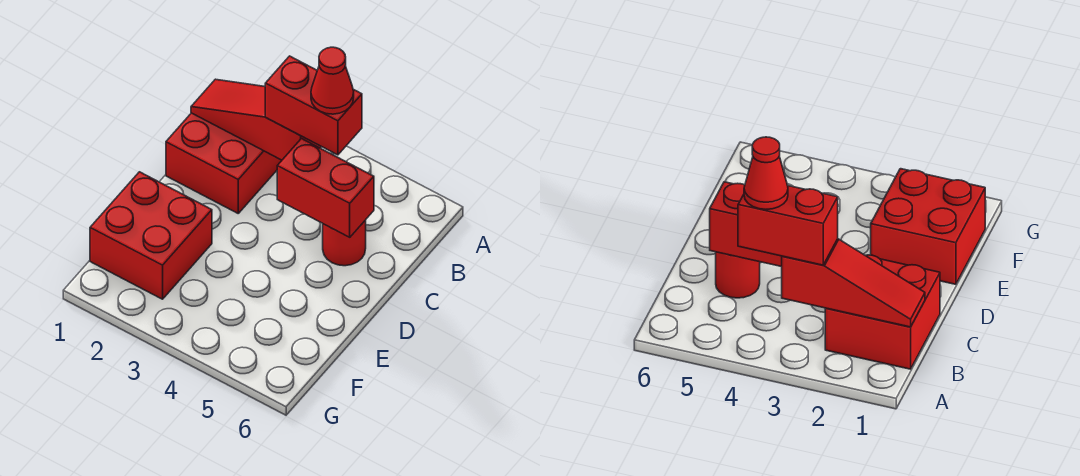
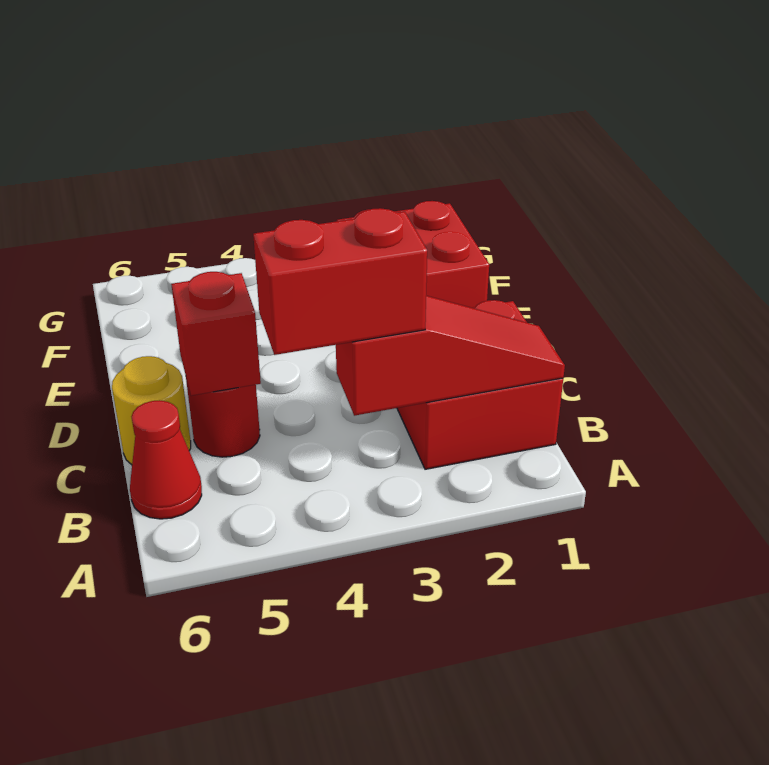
red 1x1 cone [311,47,354,114] -> red 1x1 cone moved to [130,400,202,519]
red 1x2 brick [277,139,374,237] -> red 1x1 brick [171,272,261,396]
none -> yellow 1x1 round brick [112,356,191,465]

